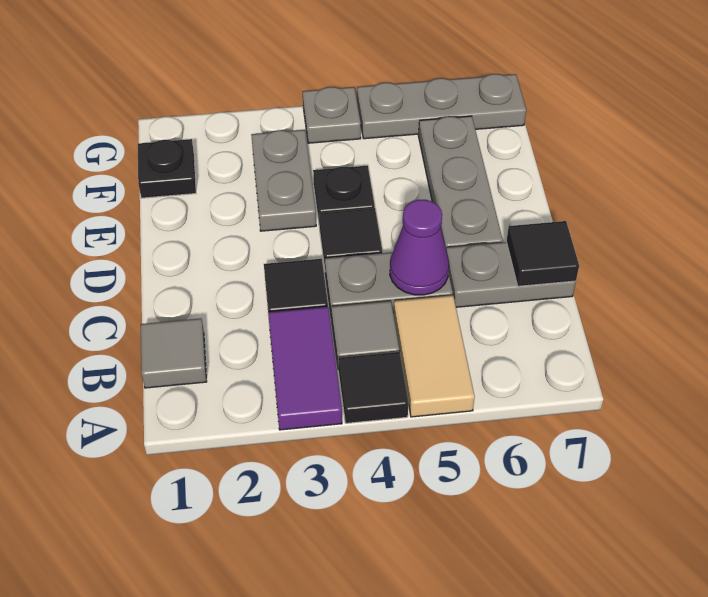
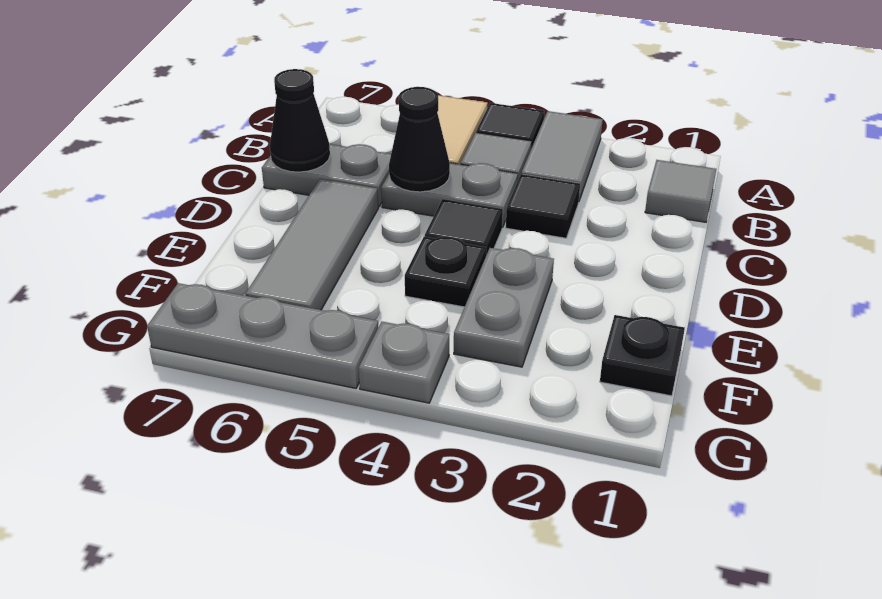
purple 1x2 tile [268,307,342,430] -> grey 1x2 tile [521,111,603,200]
purple 1x1 cone [390,200,449,295] -> black 1x1 cone [389,87,450,192]
black 1x1 tile [506,221,579,286] -> black 1x1 cone [270,69,330,172]
grey 1x3 plate [418,116,503,248] -> grey 1x3 tile [245,179,378,310]

